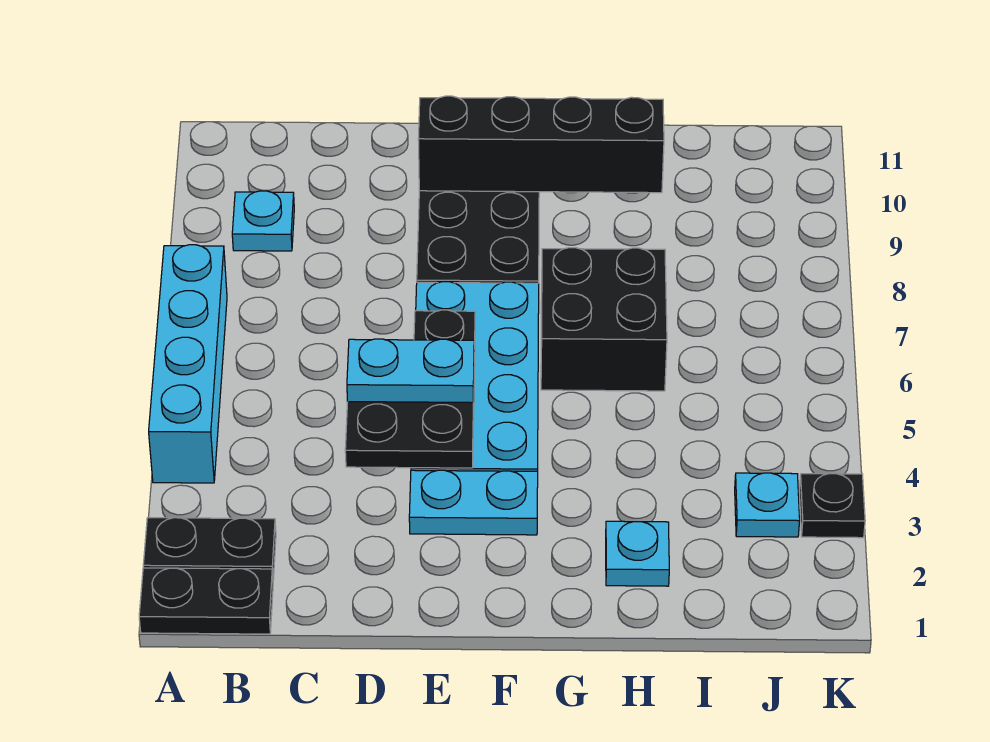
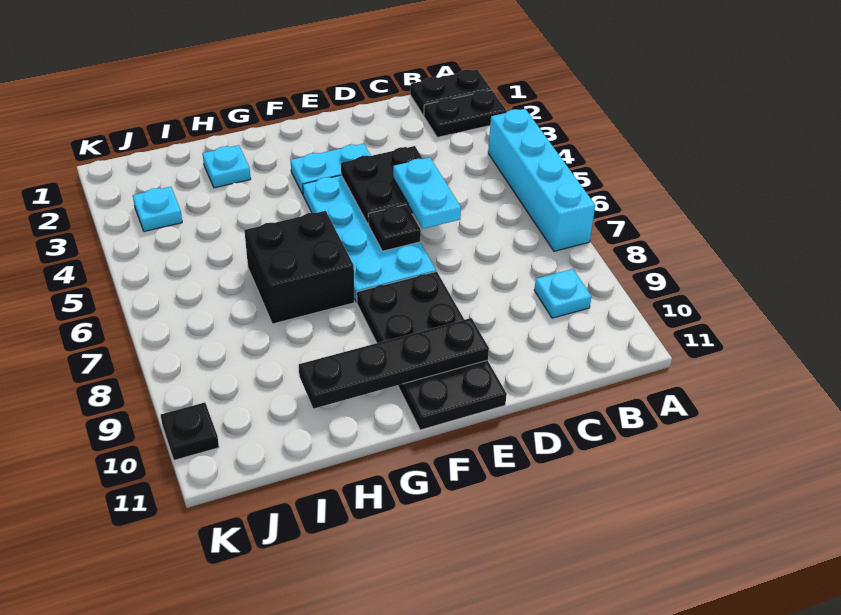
cyan 1x2 plate [347,339,474,403] -> cyan 1x2 plate turned to [393,157,461,229]
black 1x4 brick [418,96,664,193] -> black 1x4 plate [299,318,489,409]
black 1x1 plate [799,474,865,538] -> black 1x1 plate moved to [161,403,219,460]

